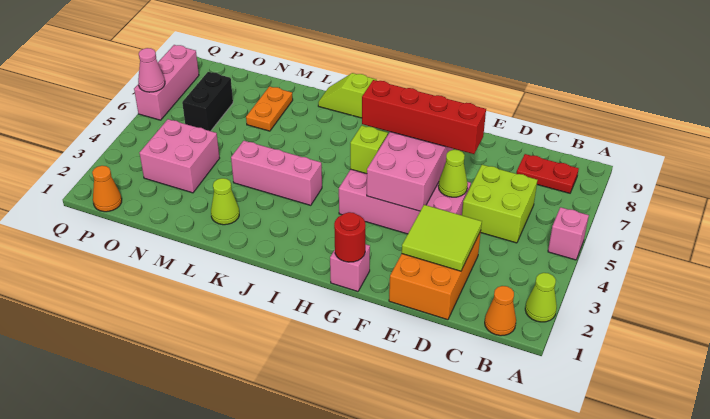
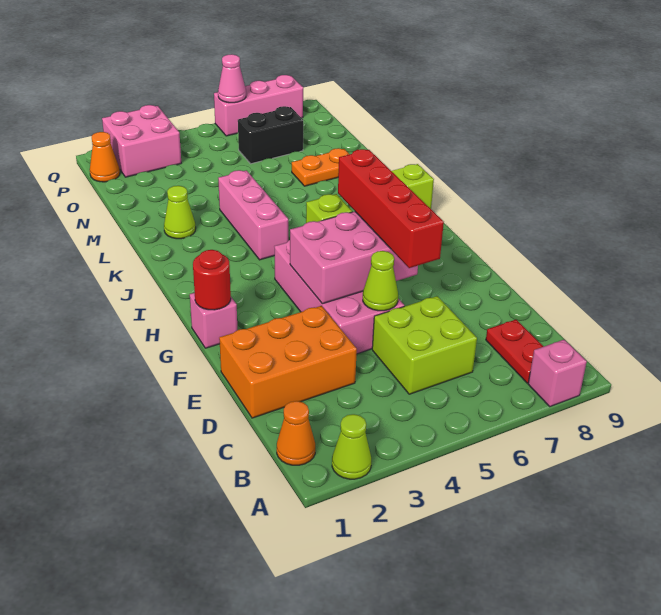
pink 1x1 brick [548,207,589,260] -> pink 1x1 brick moved to [528,340,587,407]
lime 2x2 tile [402,205,482,271] -> none
pink 2x2 brick [140,119,220,193] -> pink 2x2 brick moved to [102,105,181,177]

